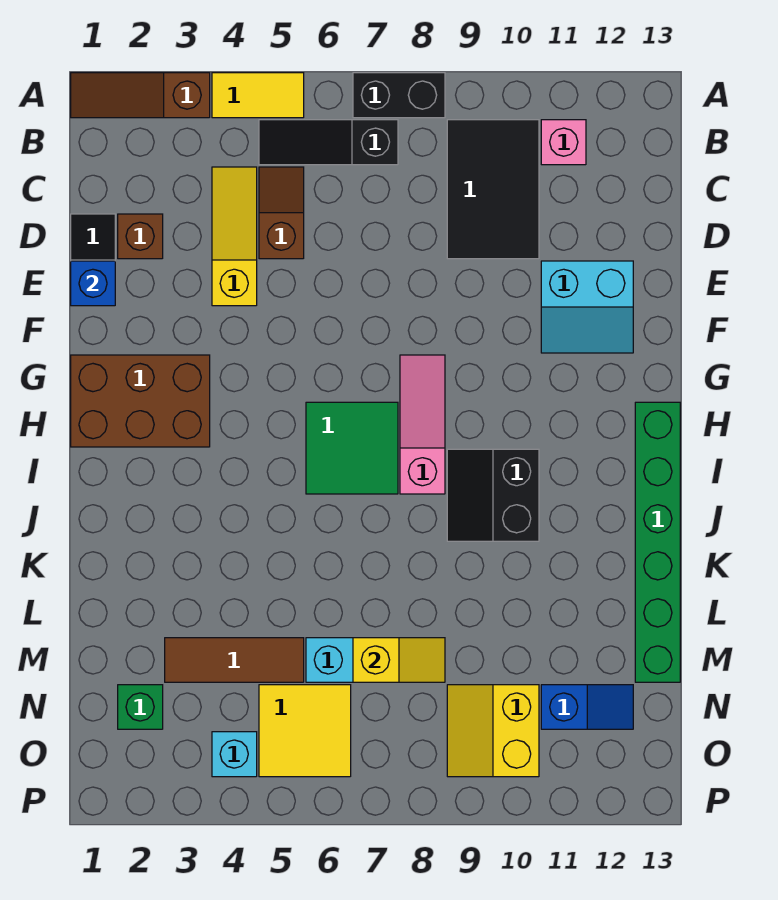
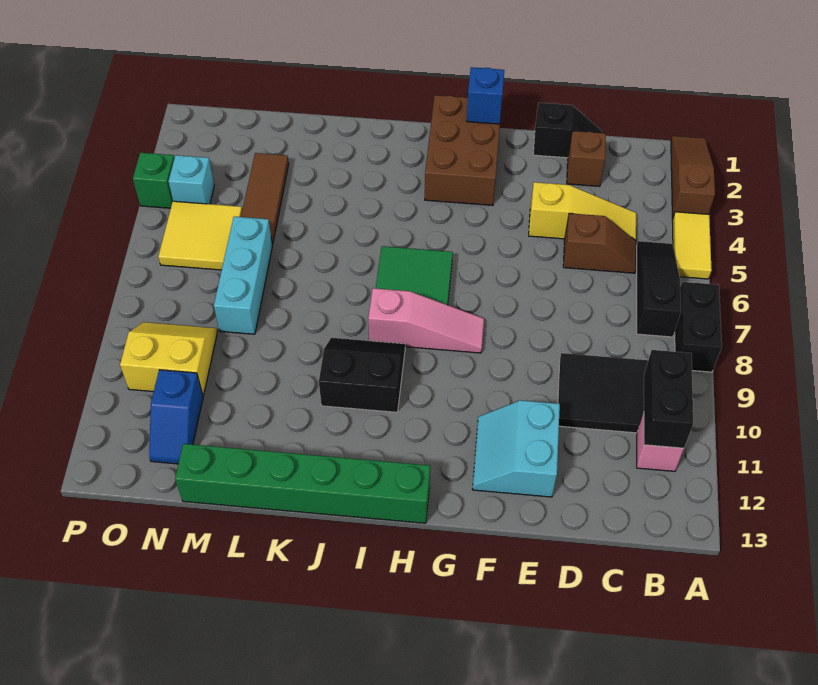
none -> black 1x2 brick [644,350,693,448]
blue 1x1 brick [71,261,115,306] -> blue 1x1 brick moved to [467,67,504,124]
yellow 1x2 slope [353,638,445,682] -> none
green 1x1 brick [118,685,163,729] -> green 1x1 brick moved to [133,153,174,208]

